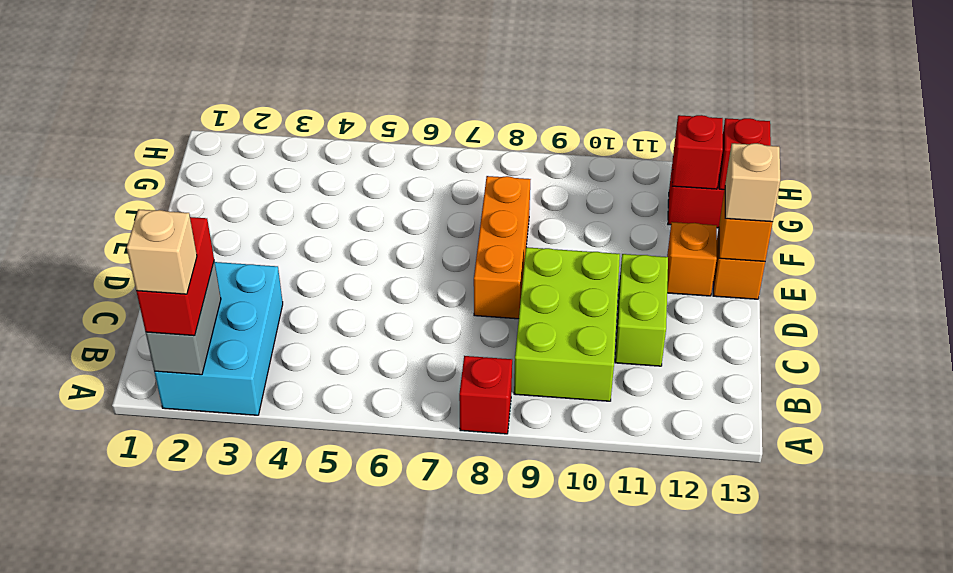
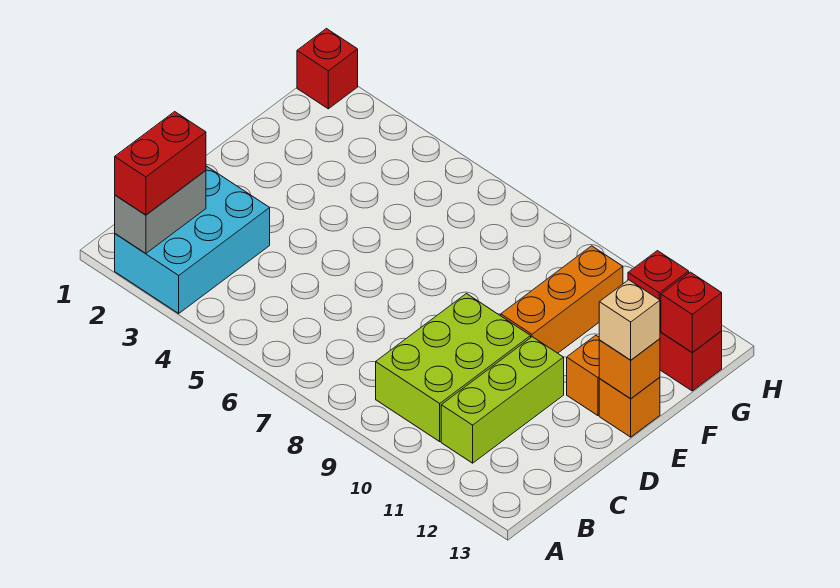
tan 1x1 brick [127,209,197,294] -> none
red 1x1 brick [459,356,512,434] -> red 1x1 brick moved to [297,29,358,109]
lime 1x2 brick [615,254,668,366] -> lime 1x3 brick [441,337,564,463]
orange 1x3 brick [474,176,531,319] -> orange 1x3 brick moved to [501,246,623,353]

